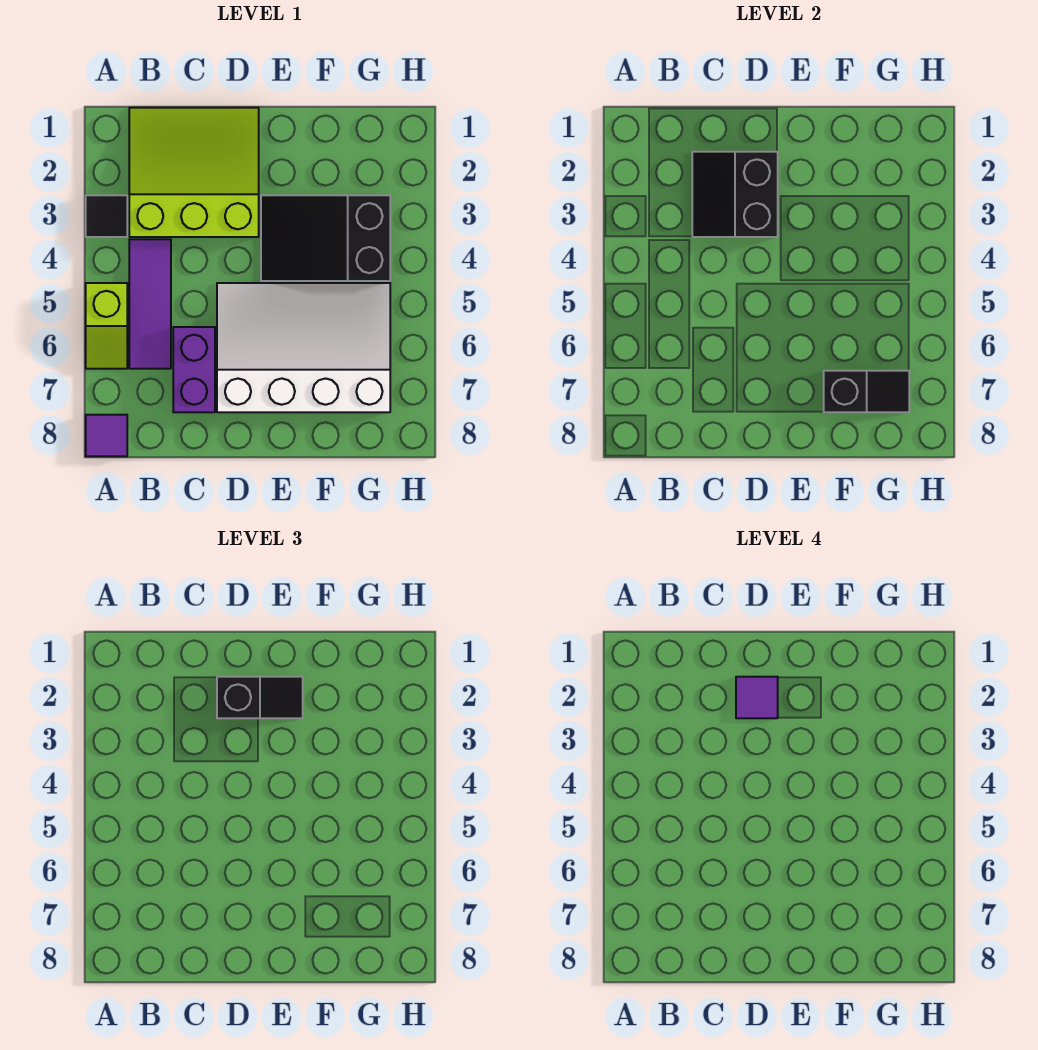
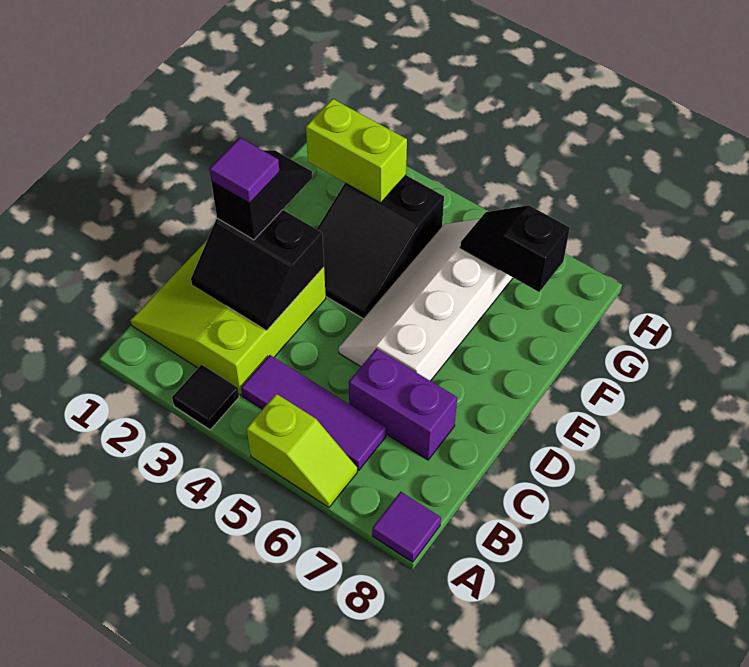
white 3x4 slope [217,283,390,412] -> white 2x4 slope [339,219,513,381]
black 1x2 slope [824,371,909,412] -> black 1x2 slope turned to [460,205,570,292]
none -> lime 1x2 brick [306,99,407,203]

